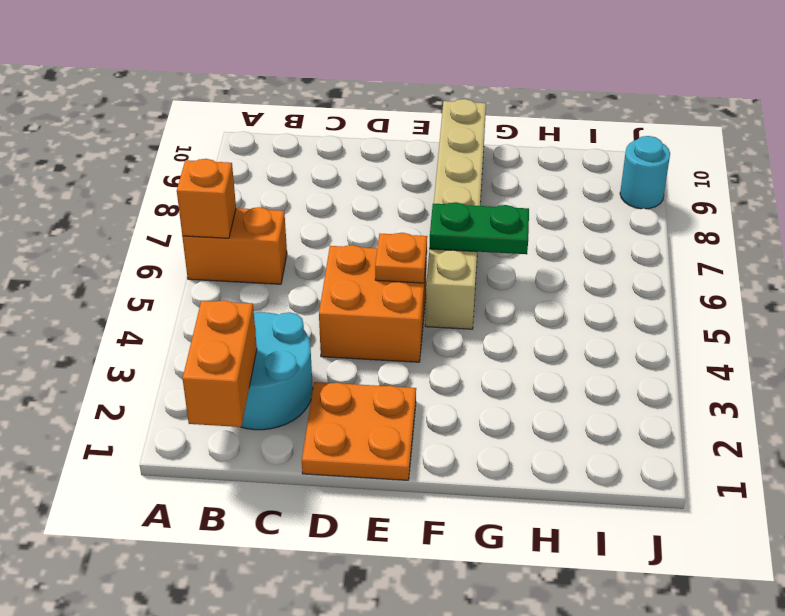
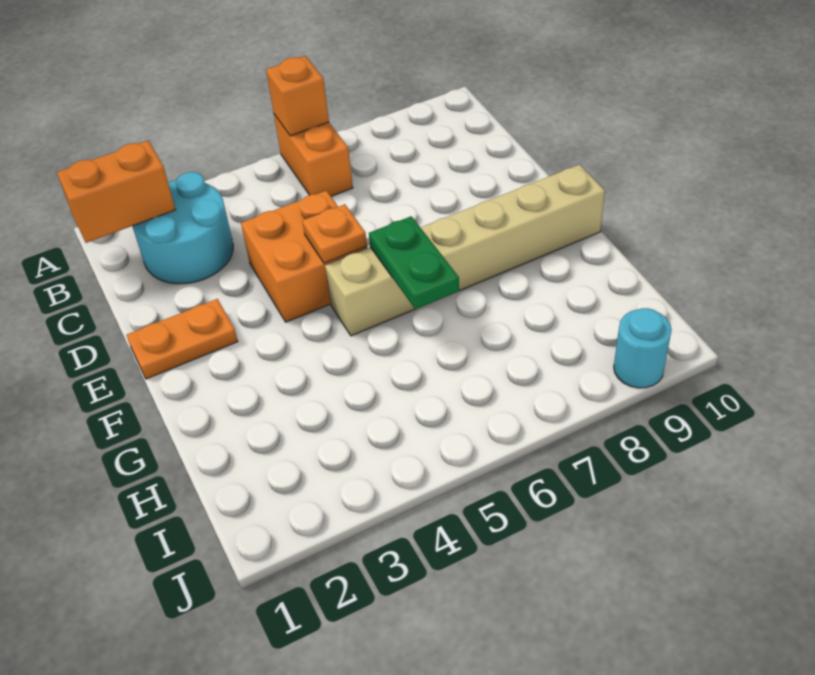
orange 2x2 plate [302,382,416,480] -> orange 1x2 plate [126,299,238,379]

